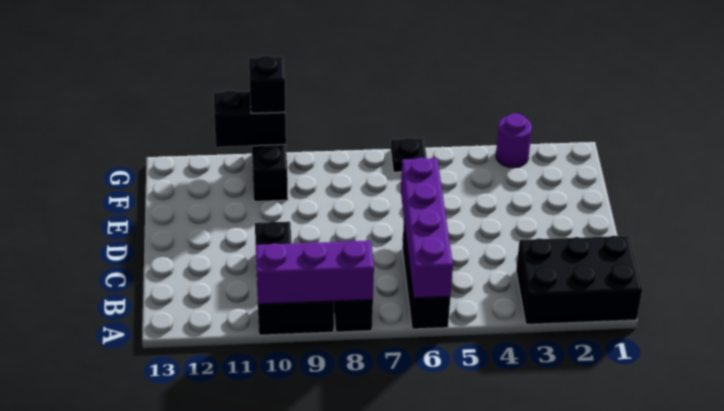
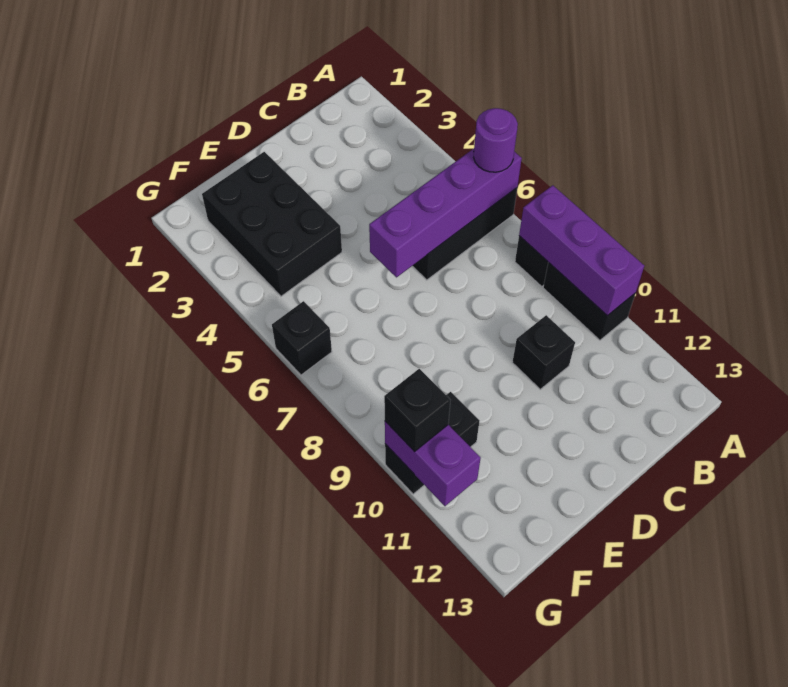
black 2x3 brick [516,236,642,325] -> black 2x3 brick moved to [202,152,342,296]
purple 1x1 round brick [496,113,532,168] -> purple 1x1 round brick moved to [474,108,518,172]
black 1x1 plate [391,138,427,172] -> black 1x1 brick [272,301,332,375]
black 1x2 brick [214,90,286,147] -> purple 1x2 brick [385,421,481,506]

